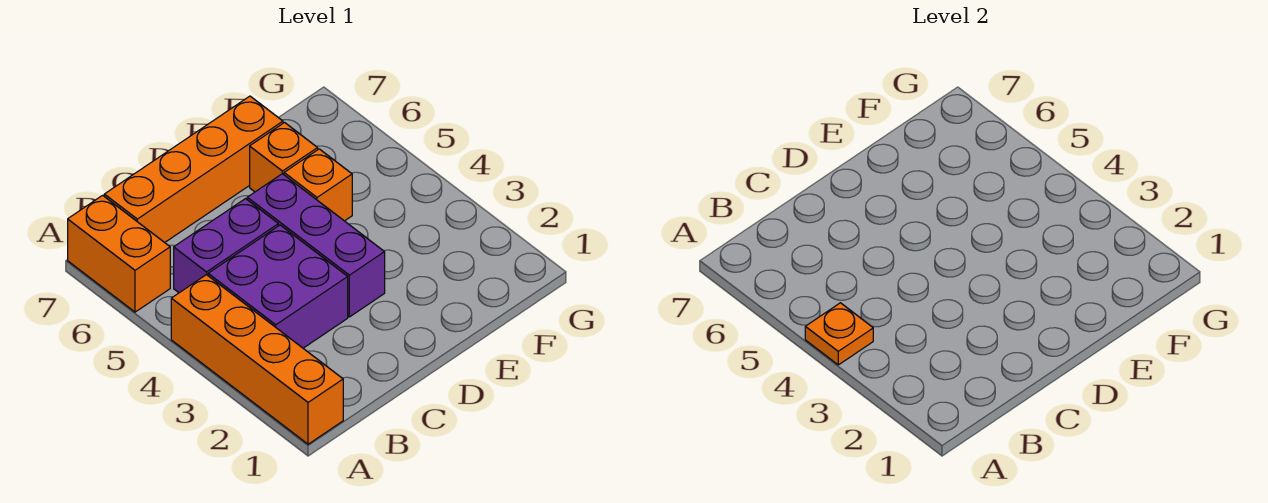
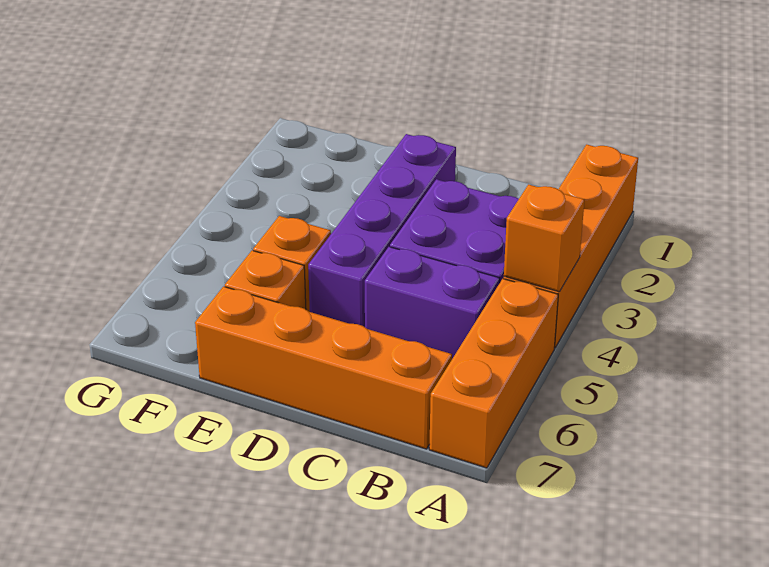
orange 1x1 plate [805,303,873,365] -> orange 1x1 brick [504,185,584,292]
orange 1x2 brick [68,195,170,312] -> orange 1x3 brick [429,279,558,468]
purple 1x3 brick [247,174,385,317] -> purple 1x4 brick [308,134,456,327]

